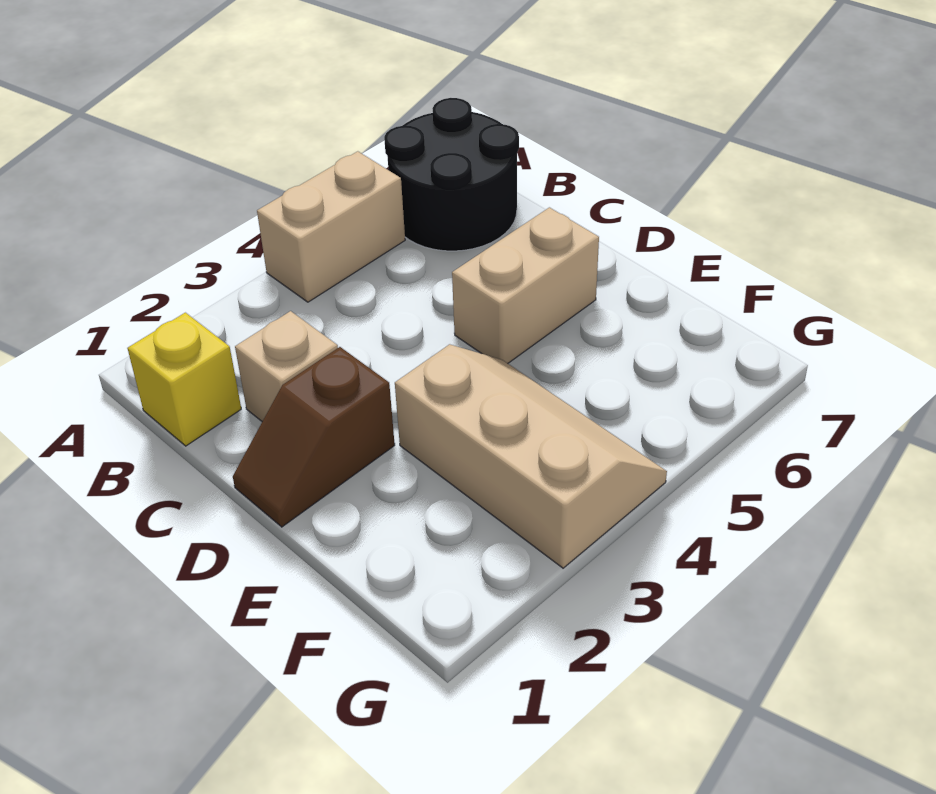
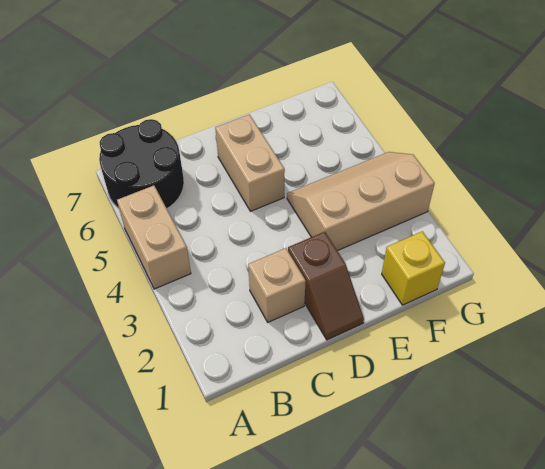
yellow 1x1 brick [127,313,241,446] -> yellow 1x1 brick moved to [382,231,445,305]

